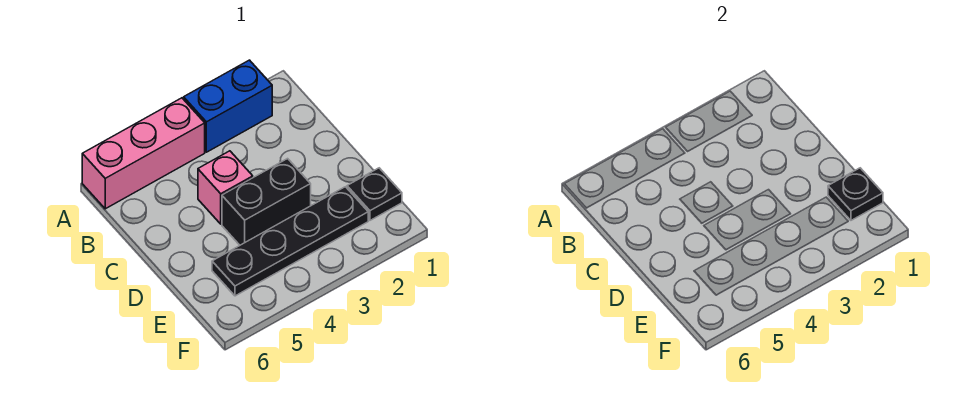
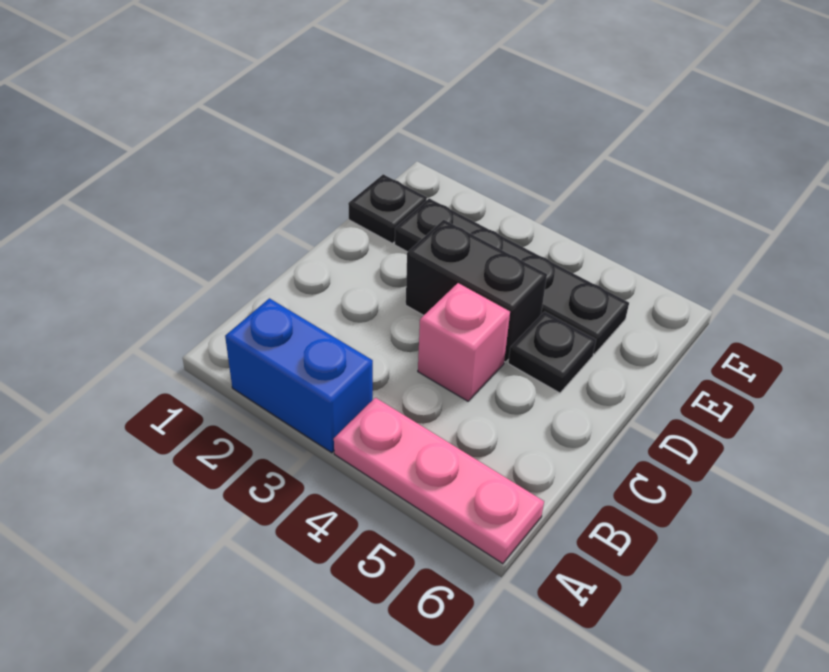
pink 1x3 brick [82,98,205,209] -> pink 1x3 plate [334,398,544,564]
black 1x1 plate [828,168,883,220] -> black 1x1 plate moved to [508,312,596,393]

